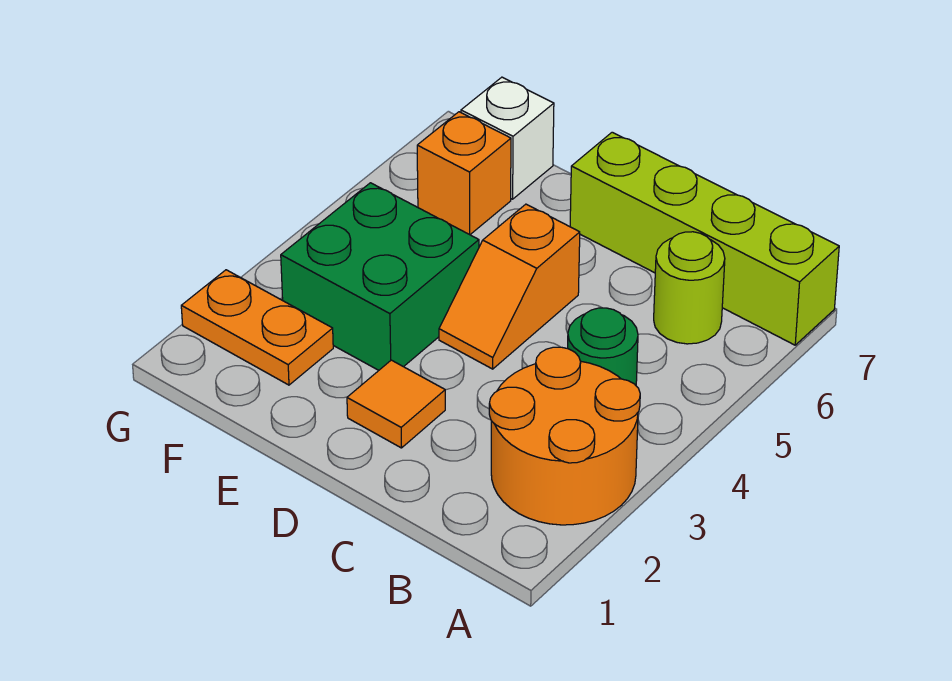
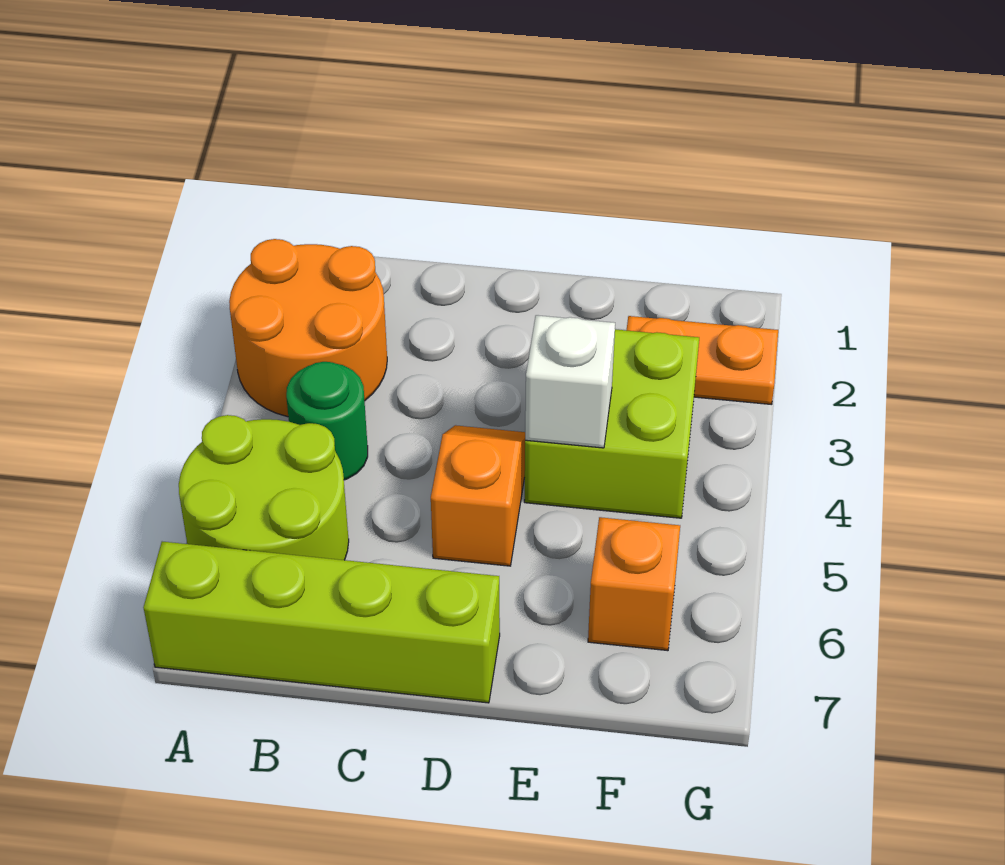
lime 1x1 round brick [654,232,725,344] -> lime 2x2 round brick [179,415,349,560]
orange 1x1 tile [347,360,445,448] -> none
green 2x2 brick [281,183,479,370] -> lime 2x2 brick [524,329,699,518]
white 1x1 brick [461,77,554,199] -> white 1x1 brick moved to [525,315,615,448]

